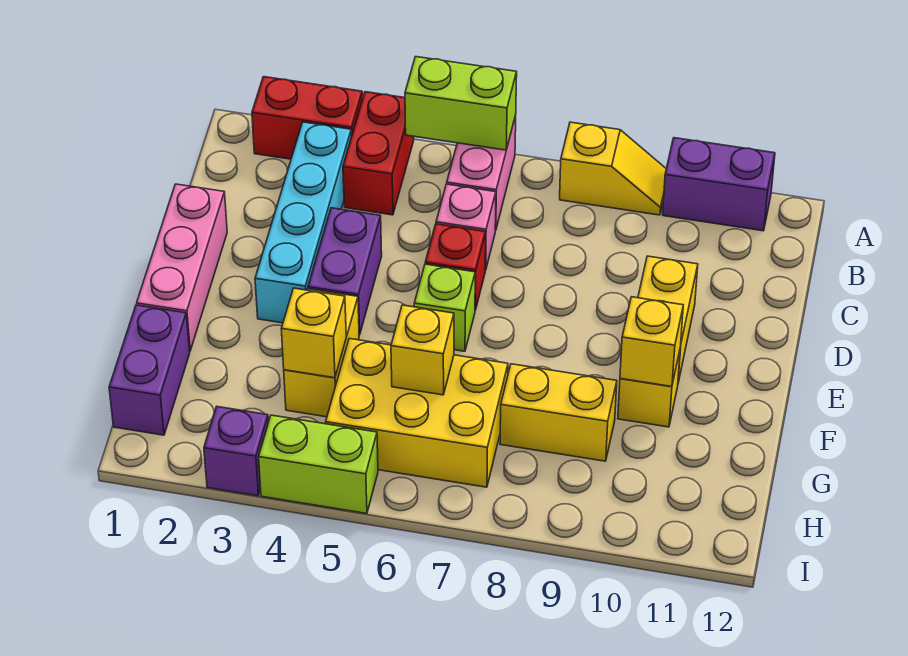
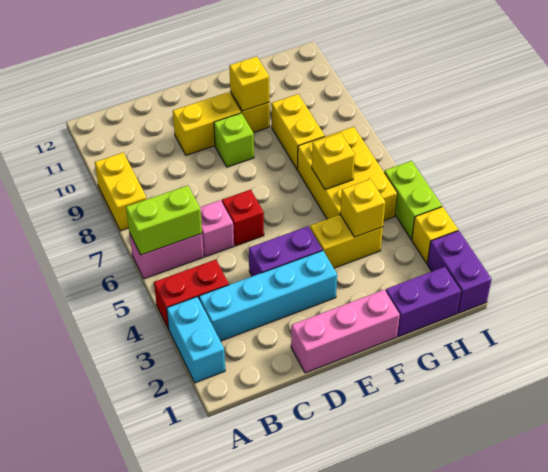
red 1x2 brick [252,77,363,159] -> cyan 1x2 brick [167,297,225,383]
lime 1x2 brick [405,57,517,150] -> lime 1x2 brick turned to [126,185,202,255]
yellow 1x2 slope [560,122,666,215] -> yellow 1x2 brick [95,153,147,231]
purple 1x2 brick [663,138,775,231] -> purple 1x2 brick moved to [427,231,492,313]
lime 1x1 brick [414,264,475,351] -> lime 1x1 brick moved to [214,113,254,167]
purple 1x1 brick [204,407,268,496] -> yellow 1x1 brick [412,207,458,263]

